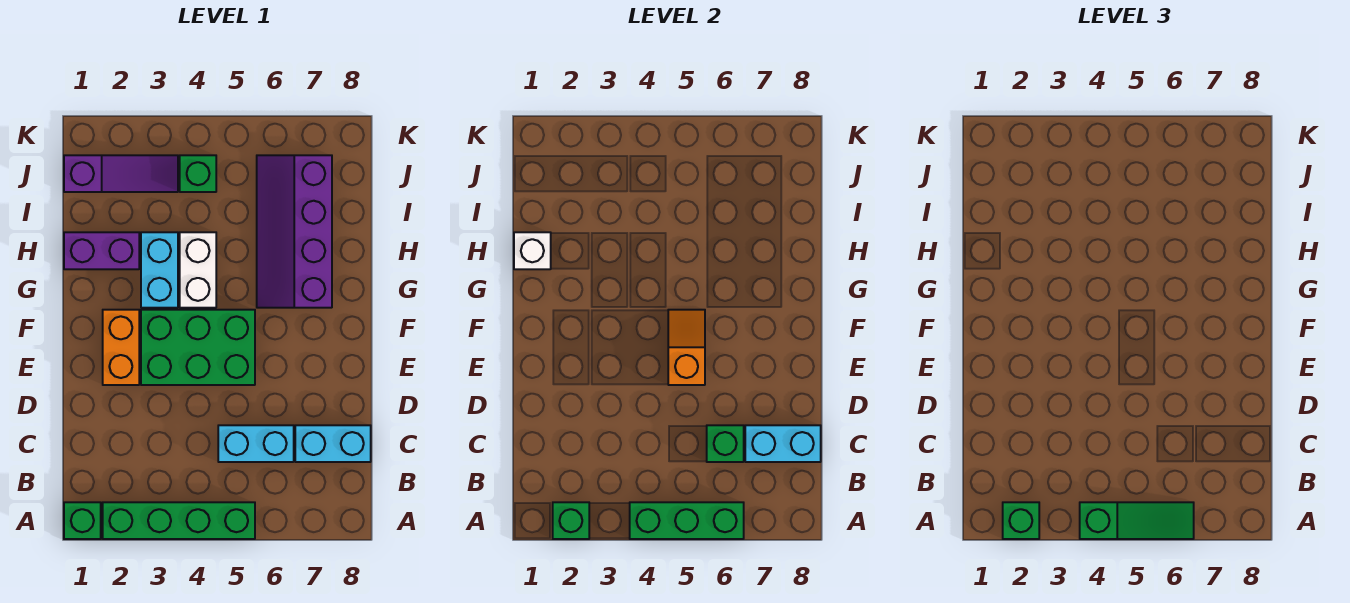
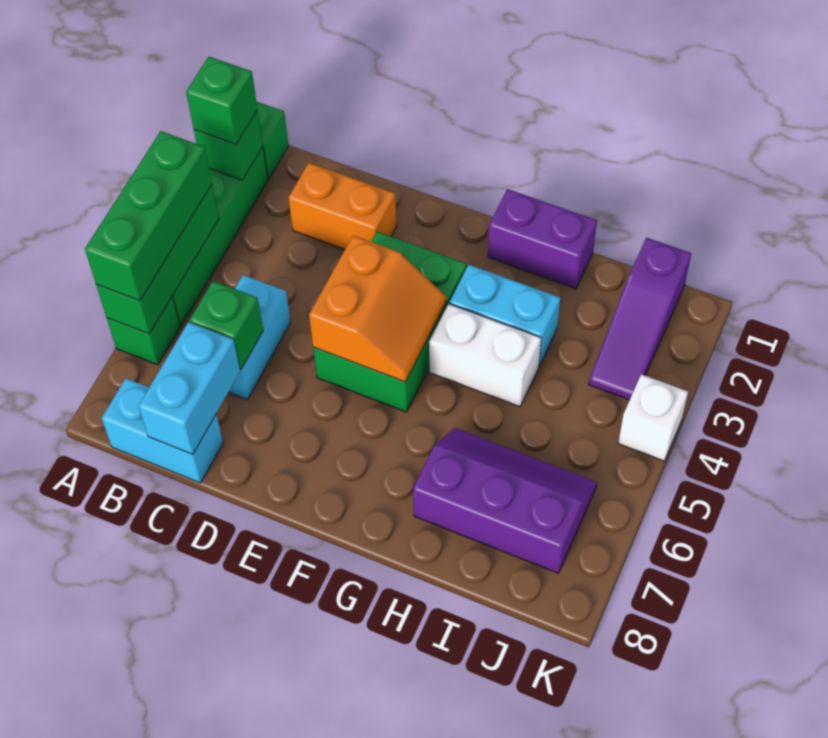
green 1x3 slope [1080,502,1194,539] -> green 1x3 brick [85,131,212,301]
cyan 1x2 brick [295,425,371,462] -> cyan 1x2 brick turned to [102,378,223,483]
orange 1x2 brick [103,310,139,385] -> orange 1x2 brick moved to [288,163,397,249]
orange 1x2 slope [668,310,705,385] -> orange 2x2 slope [309,235,446,382]
purple 2x4 slope [257,155,332,308] -> purple 2x3 slope [413,428,597,573]
purple 1x2 brick [64,232,139,269] -> purple 1x2 brick turned to [488,189,597,289]
white 1x1 brick [514,232,551,269] -> white 1x1 brick moved to [618,374,688,461]
green 1x1 brick [180,155,216,192] -> green 1x1 brick moved to [107,297,180,365]

